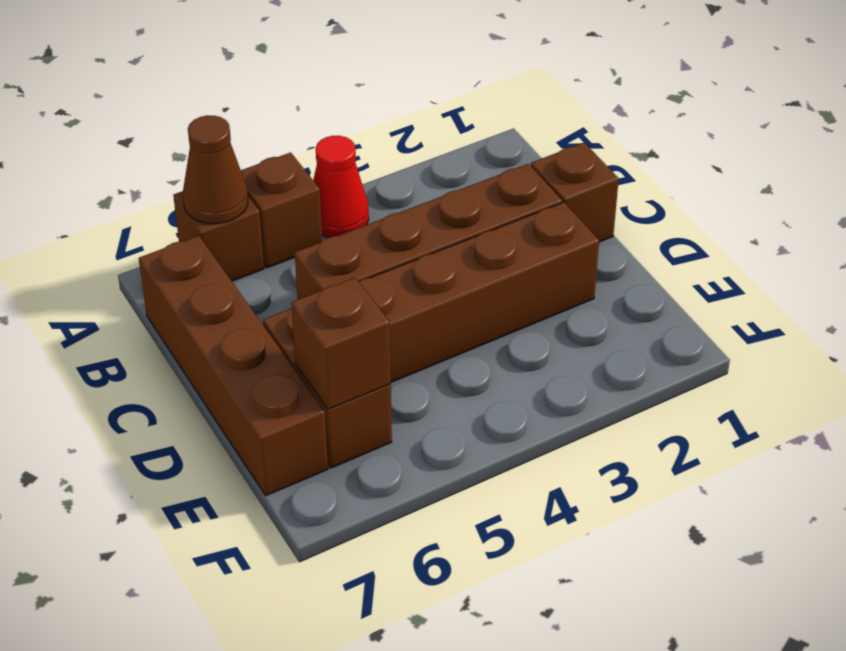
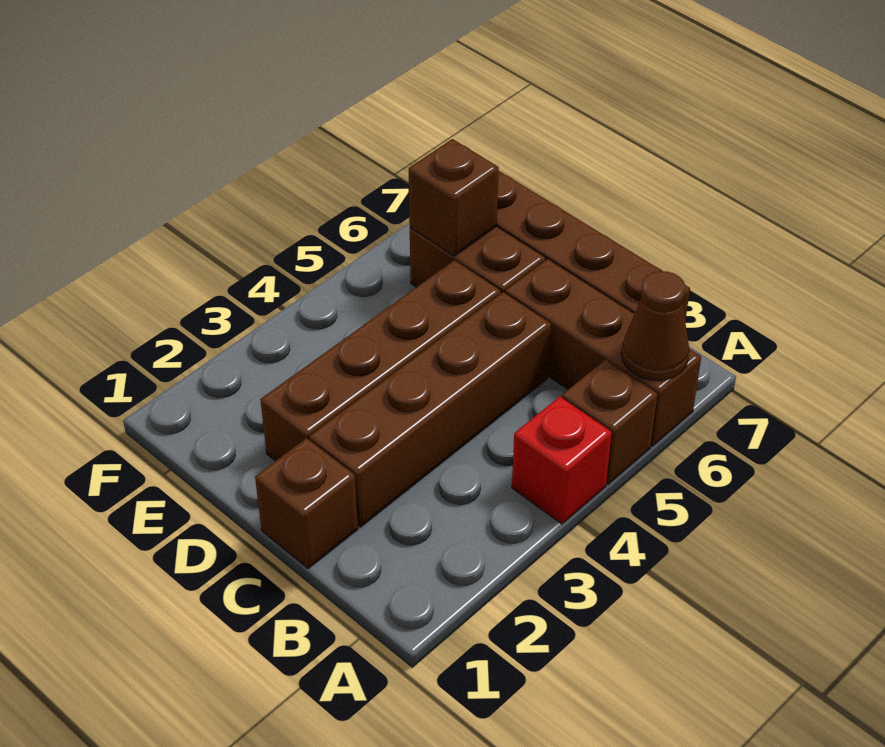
red 1x1 cone [313,136,369,237] -> red 1x1 brick [512,397,612,524]
brown 1x1 brick [173,191,264,281] -> brown 1x3 brick [505,259,701,446]

